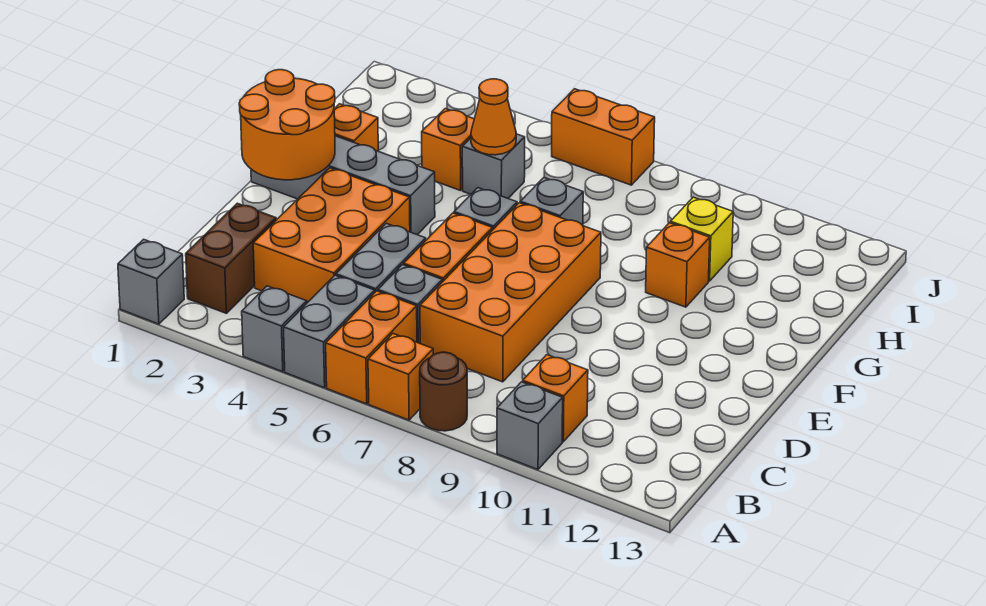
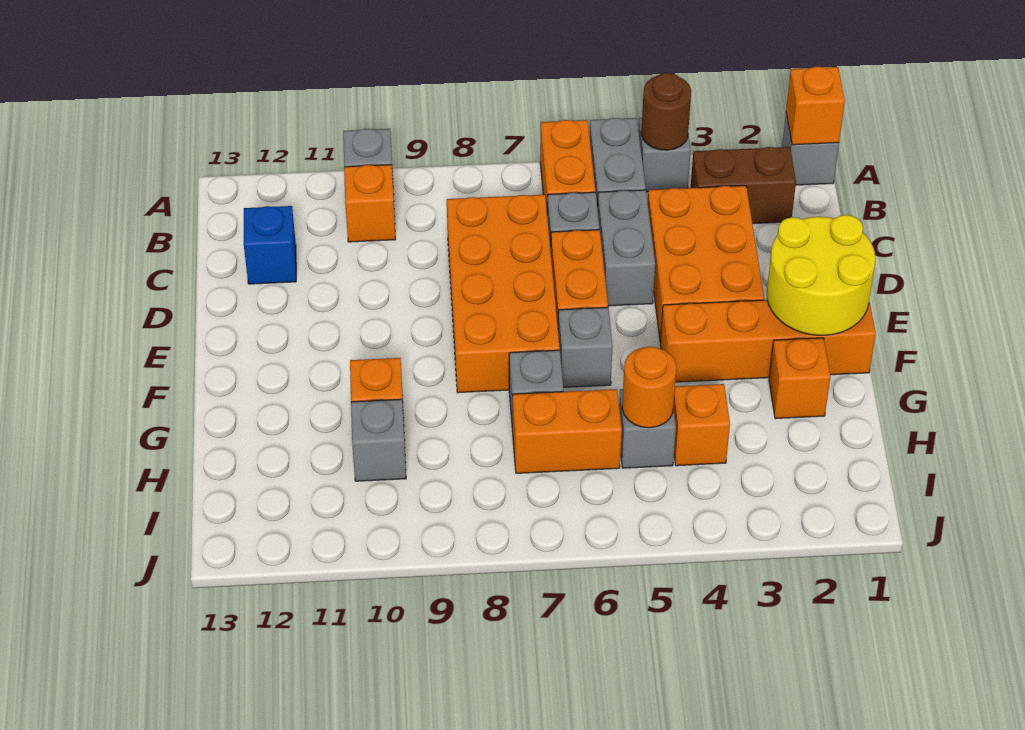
orange 1x1 brick [368,334,433,420] -> orange 1x1 brick moved to [786,67,845,145]
brown 1x1 round brick [420,352,467,431] -> brown 1x1 round brick moved to [641,73,691,150]
brown 1x2 brick [186,203,276,313] -> brown 1x2 brick turned to [691,147,796,224]
none -> blue 1x1 brick [244,206,296,284]
orange 2x2 round brick [239,70,335,180] -> yellow 2x2 round brick [767,215,875,335]
grey 1x4 brick [251,136,435,235] -> orange 1x4 brick [660,300,876,382]
orange 1x1 cone [471,79,516,155] -> orange 1x1 round brick [622,347,676,428]
yellow 1x1 brick [670,197,733,281] -> grey 1x1 brick [351,399,406,481]
orange 1x2 brick [552,89,655,185] -> orange 1x2 brick moved to [513,389,622,473]

